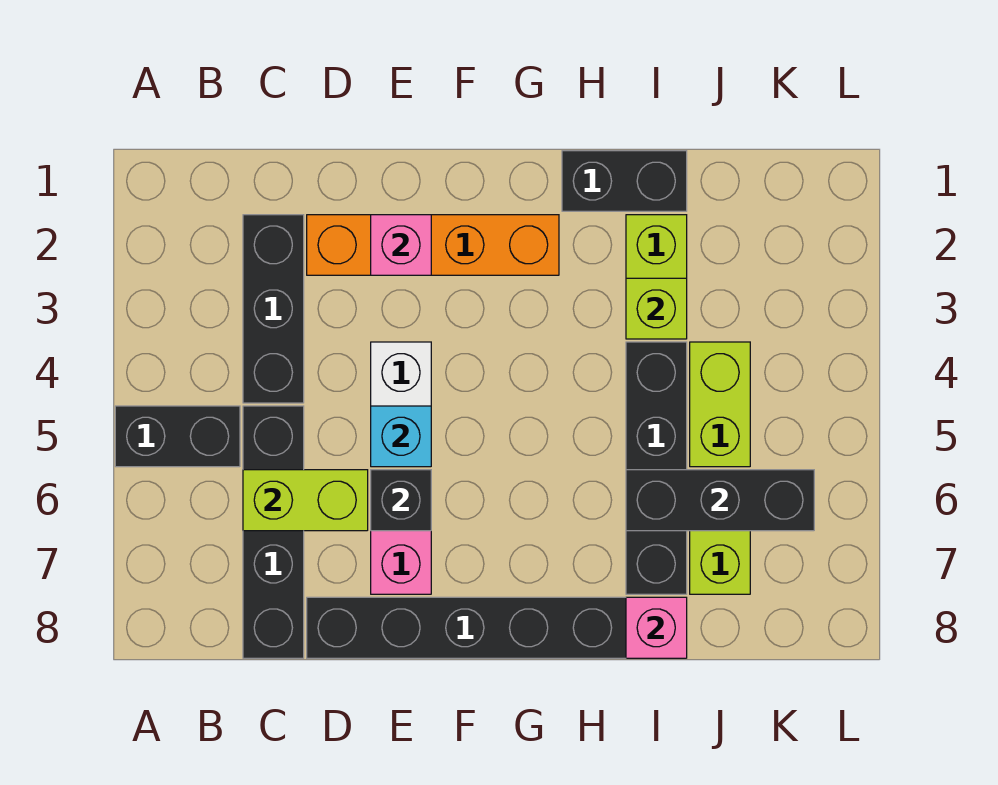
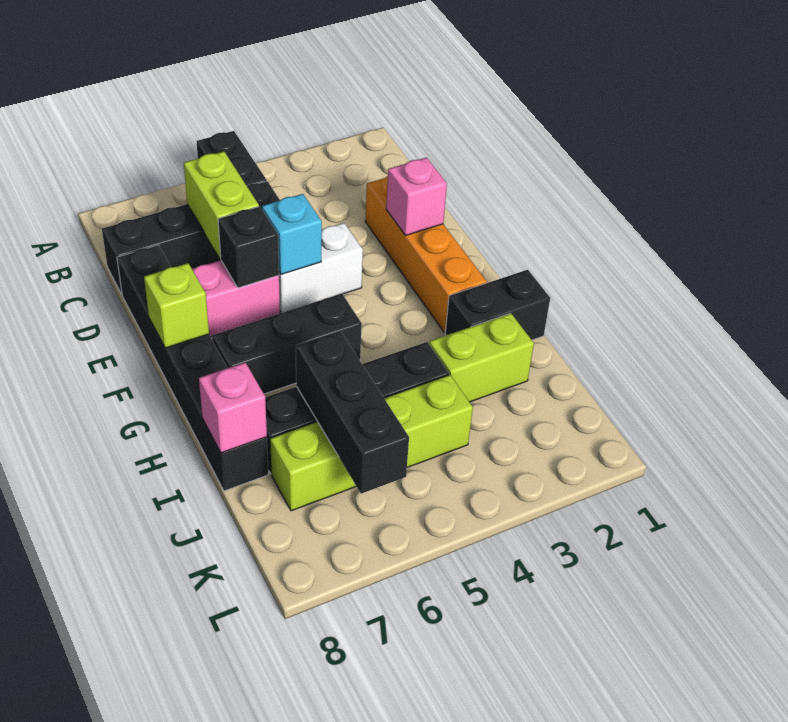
black 1x3 brick [243,215,304,403] -> black 1x3 brick moved to [212,294,362,394]
black 1x2 brick [562,151,687,211] -> black 1x2 brick turned to [445,270,550,340]
lime 1x1 brick [626,278,687,339] -> lime 1x1 brick moved to [144,263,209,348]

